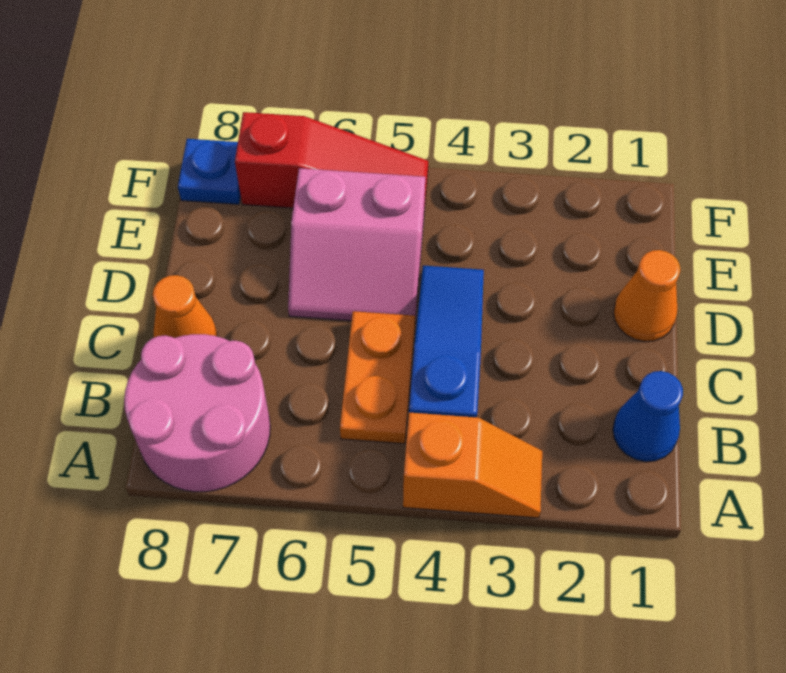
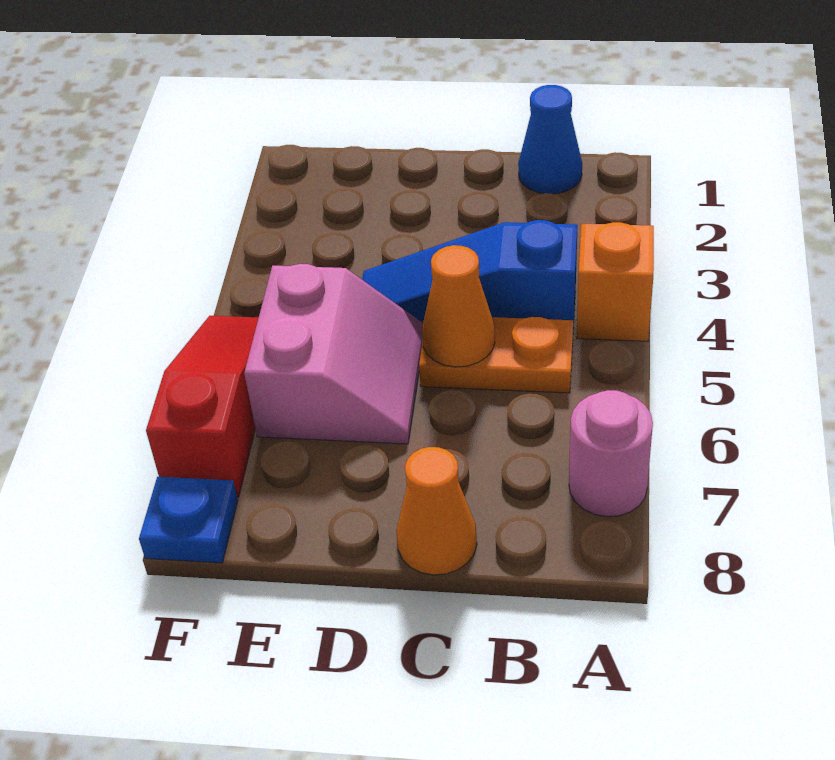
pink 2x2 round brick [124,334,270,492] -> pink 1x1 round brick [569,390,653,517]
orange 1x1 cone [613,250,680,342] -> orange 1x1 cone moved to [422,245,495,367]

